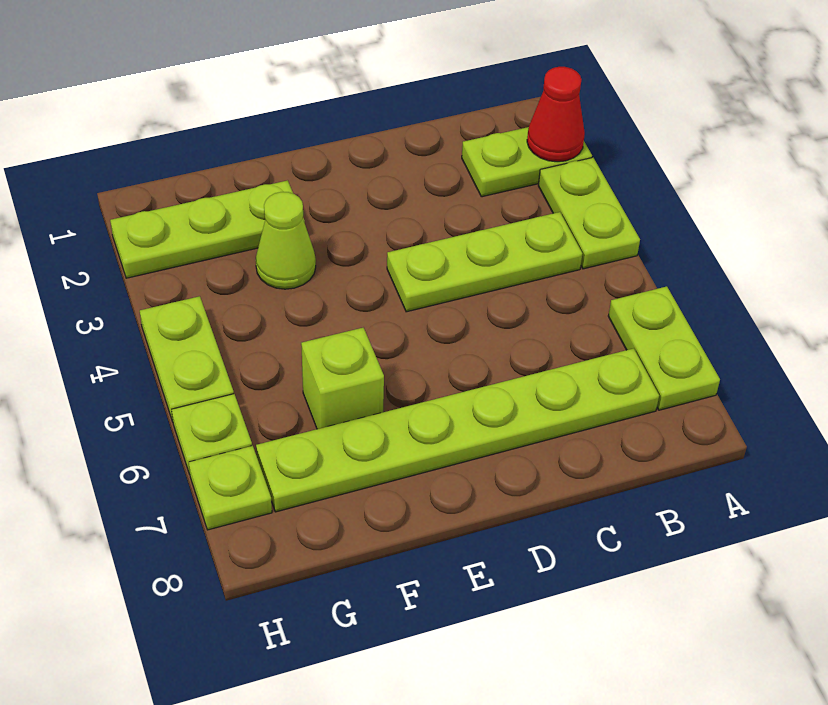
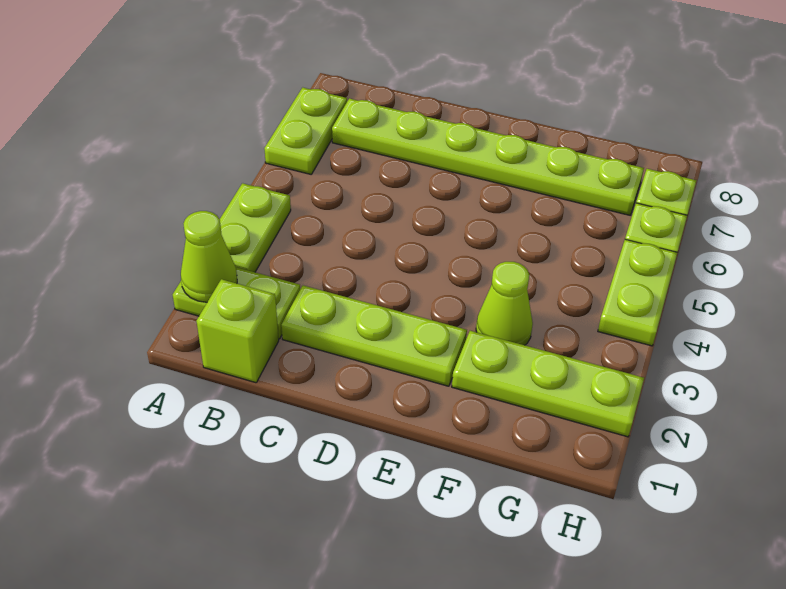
red 1x1 cone [527,67,585,162] -> lime 1x1 cone [181,211,237,302]
lime 1x3 plate [387,212,582,312] -> lime 1x3 plate moved to [281,285,467,386]
lime 1x1 brick [301,328,384,429] -> lime 1x1 brick moved to [196,279,279,383]

